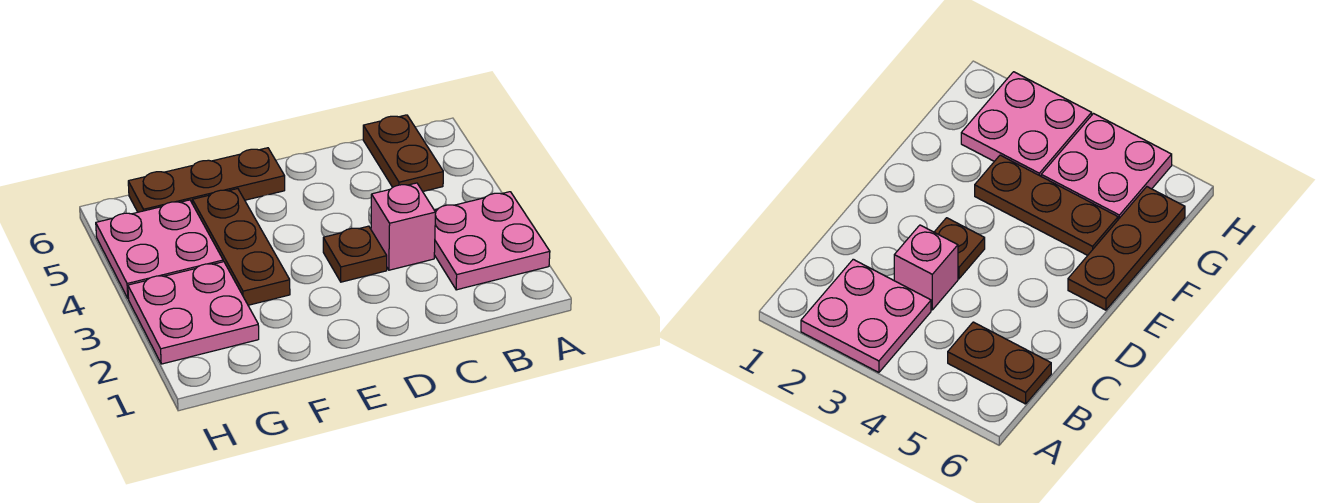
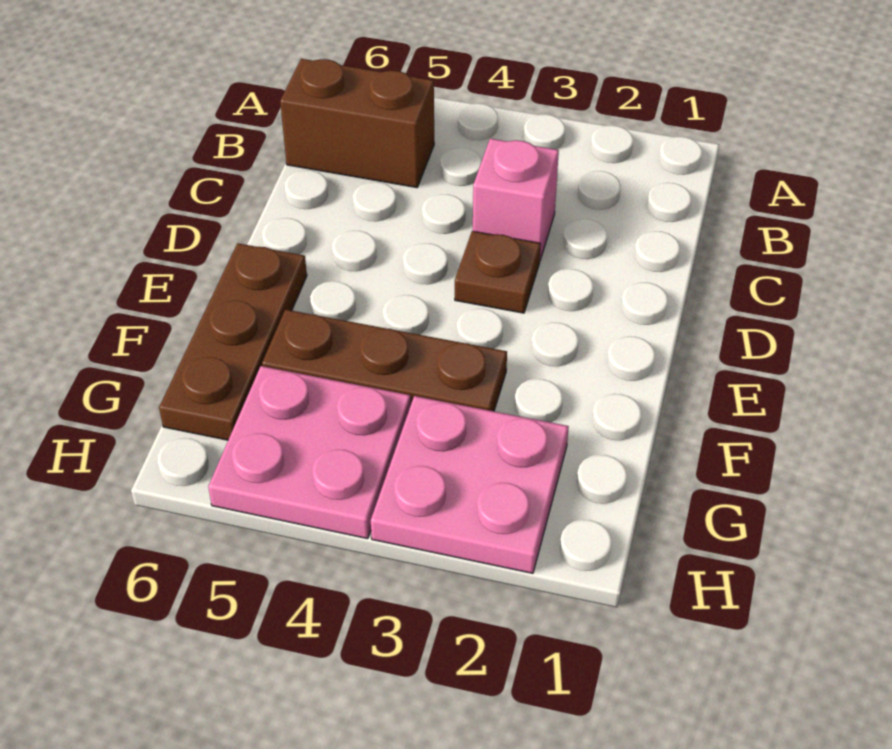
pink 2x2 plate [434,192,550,290] -> none
brown 1x2 plate [363,115,443,191] -> brown 1x2 brick [280,59,434,188]

